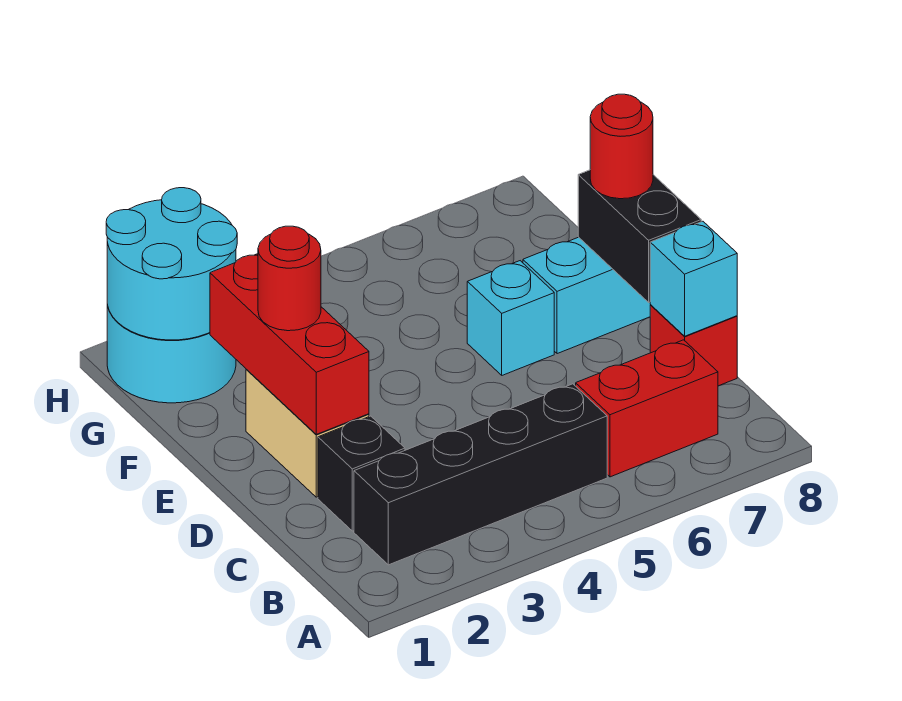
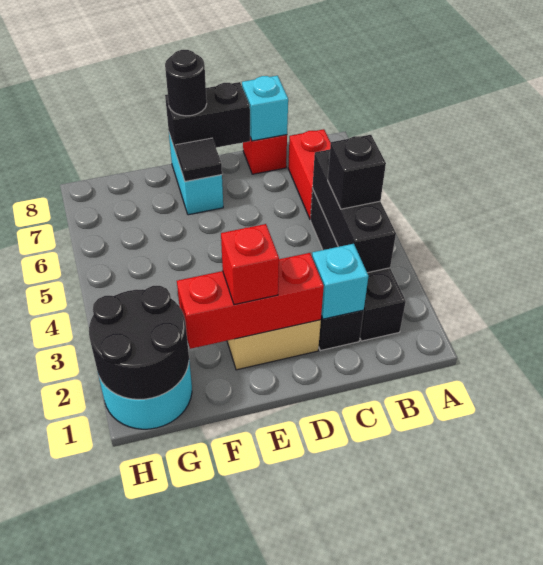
none -> black 1x3 brick [313,150,396,273]
none -> black 1x1 brick [328,135,386,209]
red 1x1 round brick [258,226,321,331] -> red 1x1 brick [221,224,279,305]
cyan 1x1 brick [467,261,554,375] -> cyan 1x1 brick moved to [312,244,368,319]
none -> black 1x1 tile [176,138,222,182]
red 1x1 round brick [590,94,653,199] -> black 1x1 round brick [165,50,207,116]
cyan 2x2 round brick [106,188,237,340] -> black 2x2 round brick [89,286,189,399]

